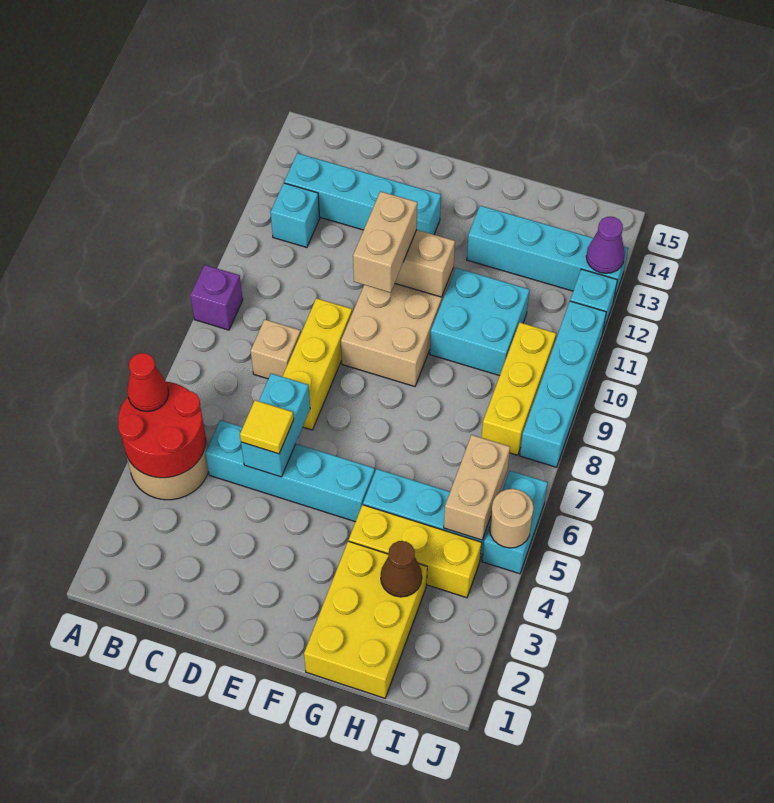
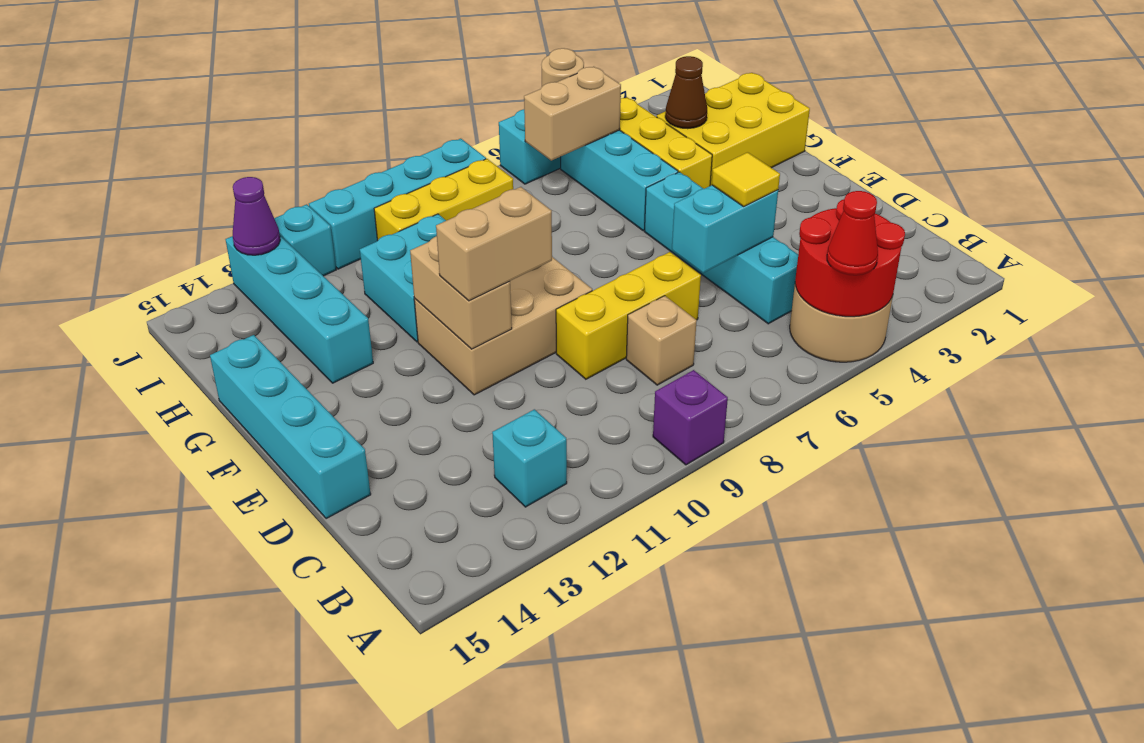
cyan 1x4 brick [284,153,441,234] -> cyan 1x4 brick moved to [210,335,371,519]

